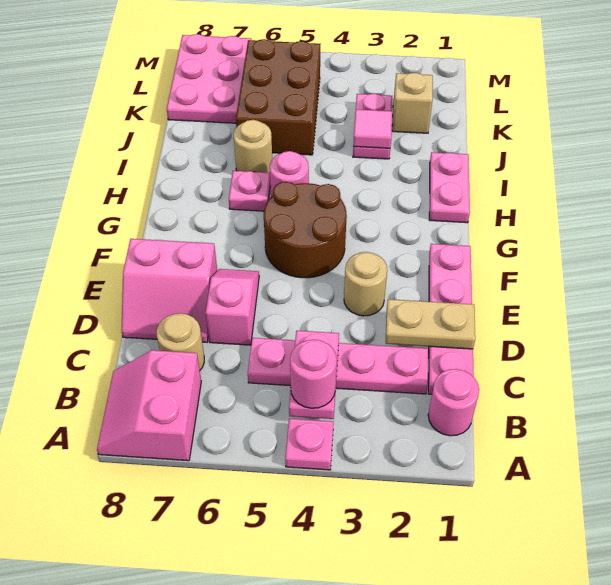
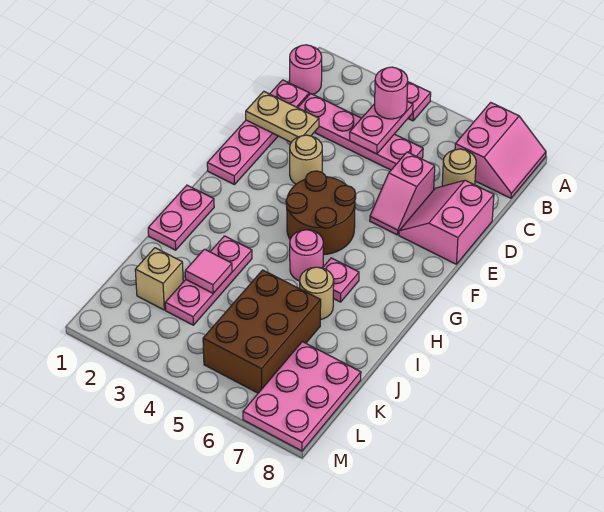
pink 2x2 slope [122,239,217,342] -> pink 2x2 slope turned to [399,180,494,264]
pink 1x2 plate [353,94,392,159] -> pink 1x3 plate [165,236,252,325]

